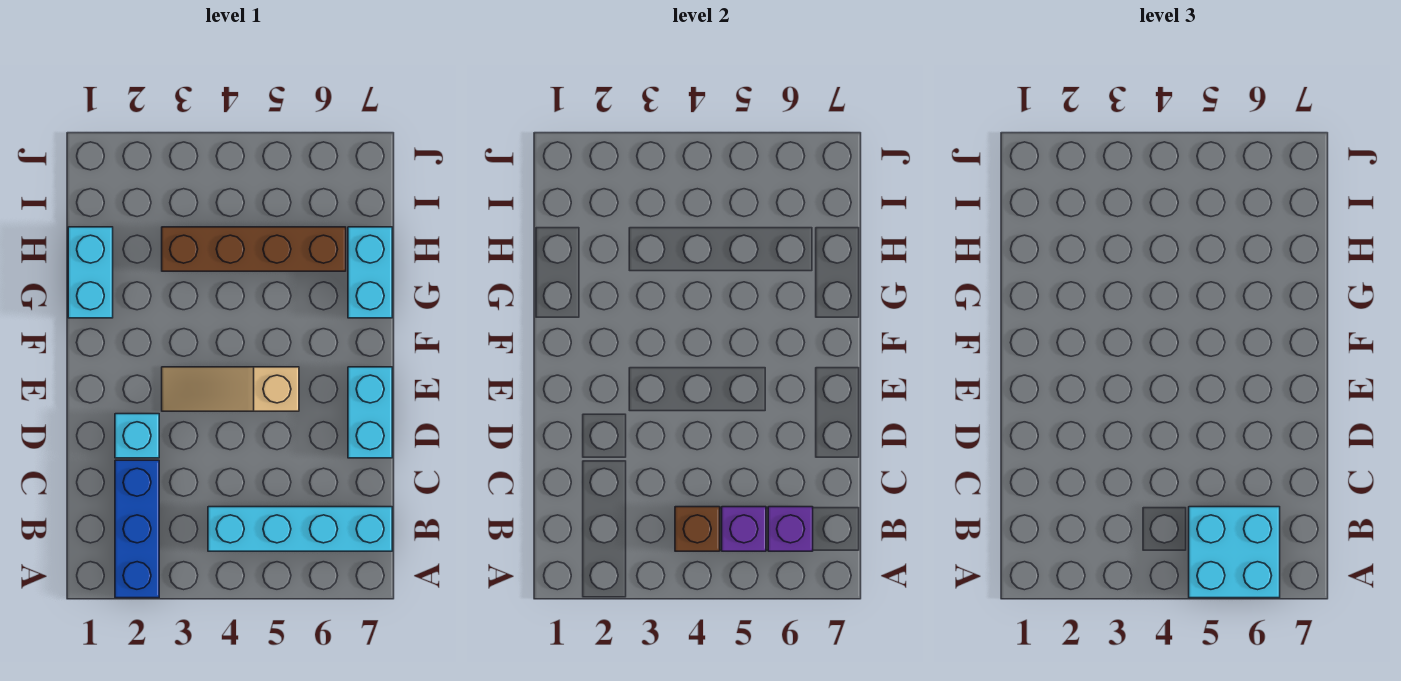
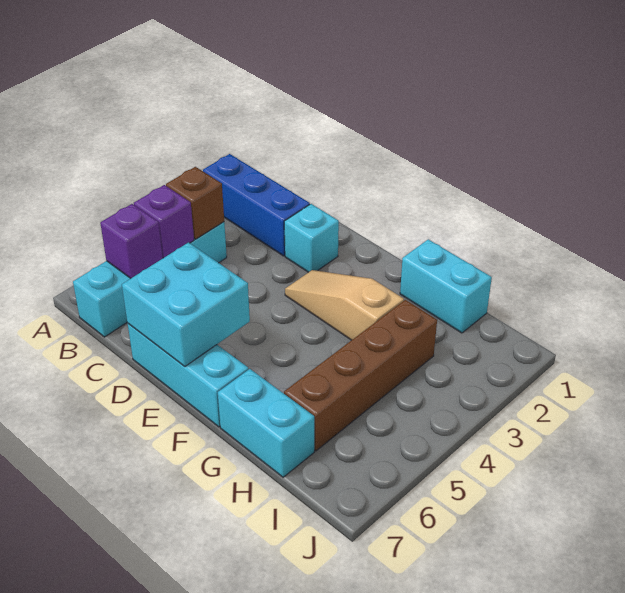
cyan 2x2 brick [1189,507,1280,598] -> cyan 2x2 brick moved to [122,243,250,367]
cyan 1x2 brick [348,367,392,458] -> cyan 1x3 brick [128,324,248,427]
tan 1x3 slope [162,367,299,411] -> tan 1x3 slope turned to [285,270,404,340]

